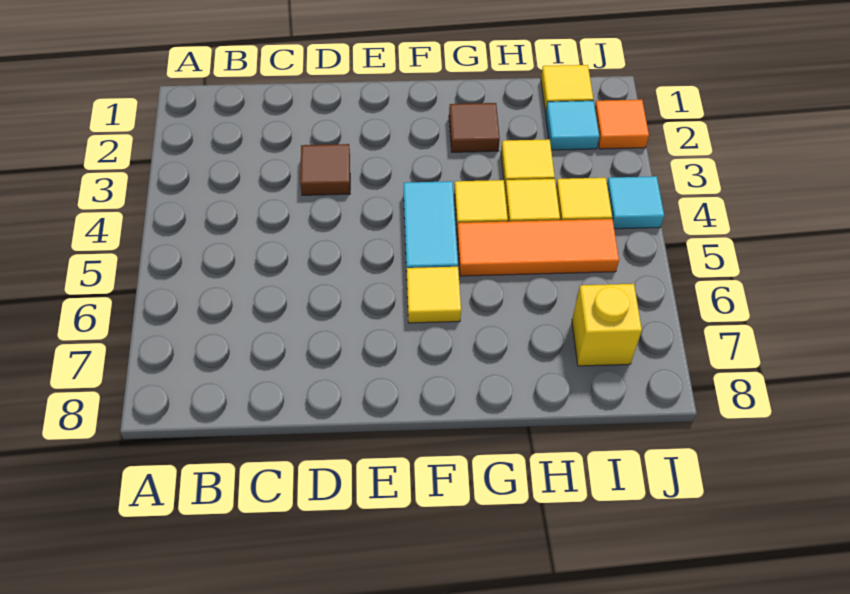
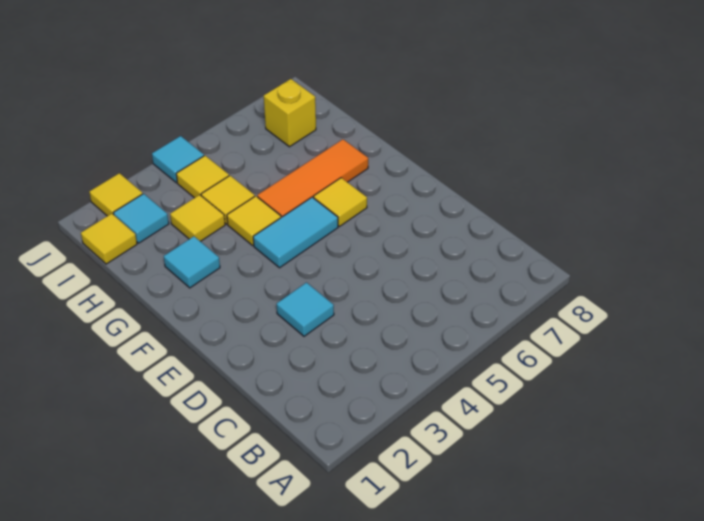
brown 1x1 tile [300,144,350,195] -> cyan 1x1 tile [277,283,334,336]
brown 1x1 tile [449,103,500,152] -> cyan 1x1 tile [164,236,220,288]
orange 1x3 tile [457,219,619,276] -> orange 1x3 tile turned to [257,139,368,217]
orange 1x1 tile [595,100,649,149] -> yellow 1x1 tile [89,173,143,216]

